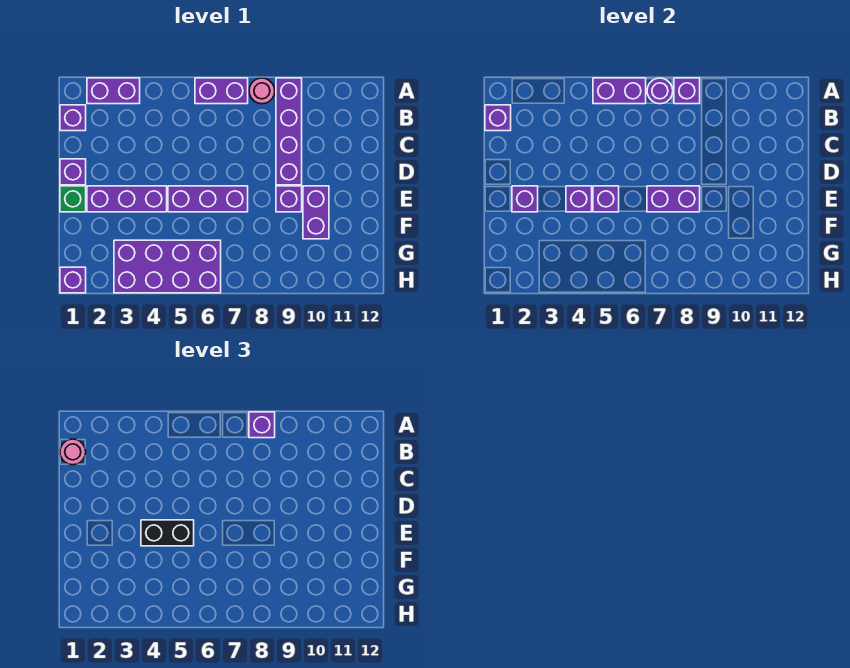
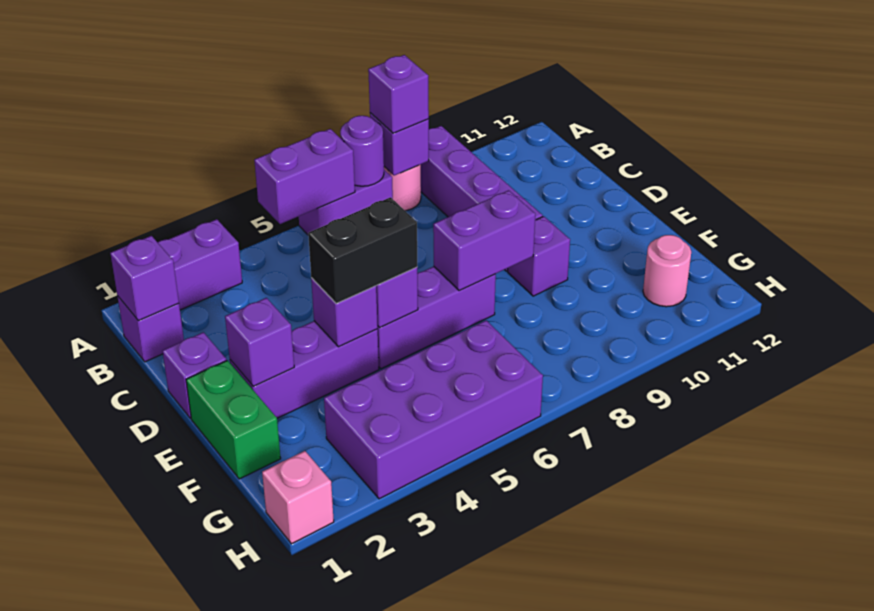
pink 1x1 round brick [60,439,86,465] -> pink 1x1 round brick moved to [643,235,691,307]
green 1x1 brick [60,186,86,212] -> green 1x2 brick [186,360,281,479]
purple 1x2 brick [303,186,329,239] -> none
purple 1x1 brick [60,267,86,293] -> pink 1x1 brick [262,451,334,544]

